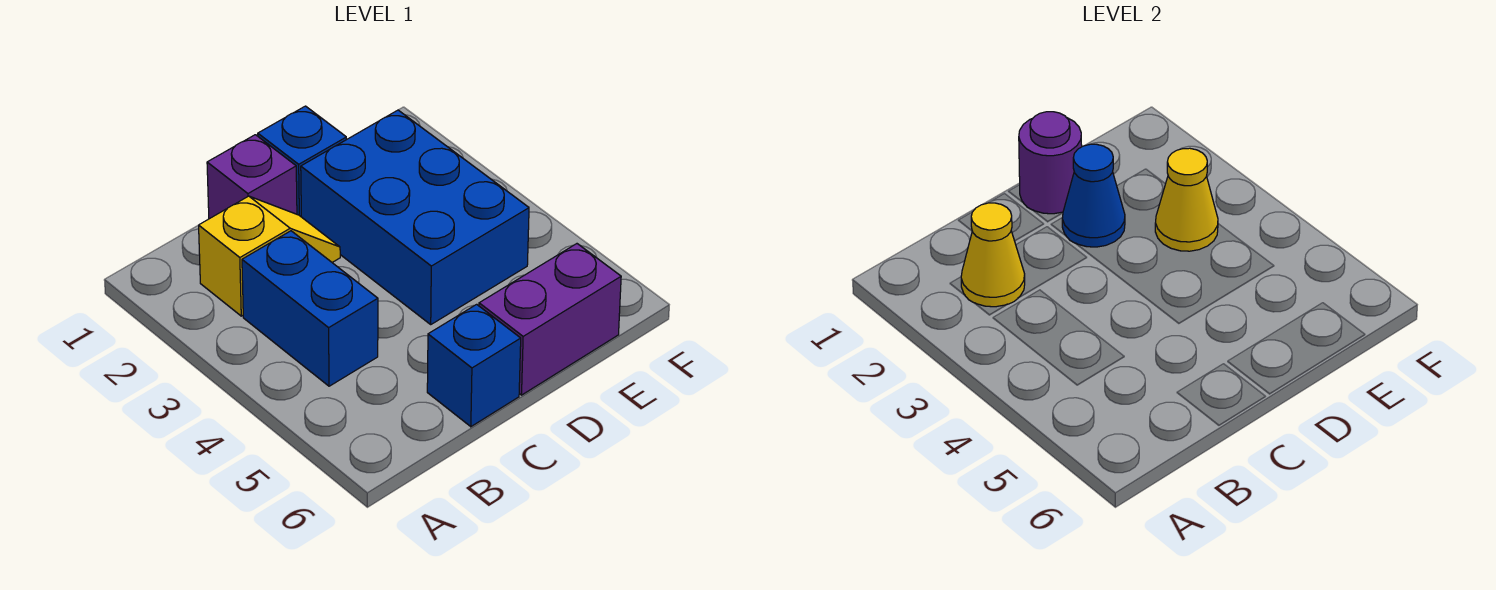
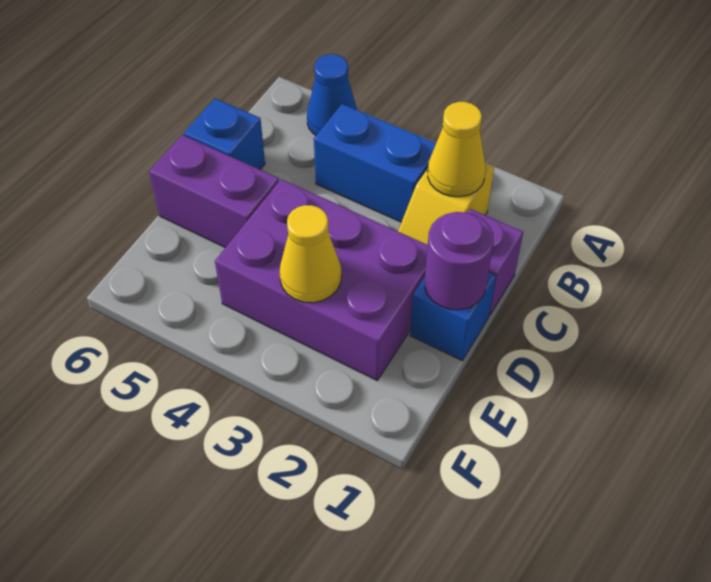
blue 2x3 brick [301,110,529,324] -> purple 2x3 brick [215,179,428,380]
blue 1x1 cone [1062,144,1125,247] -> blue 1x1 cone moved to [307,54,357,135]
purple 1x2 brick [479,244,621,395] -> purple 1x2 brick turned to [149,135,279,248]

